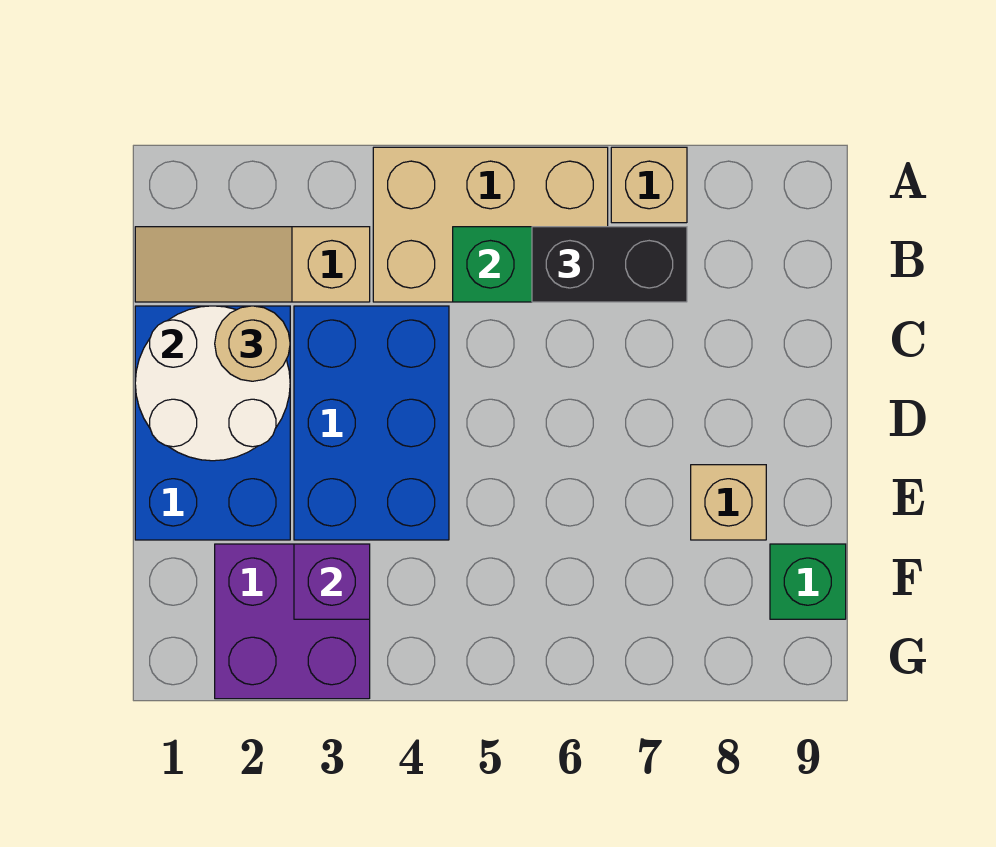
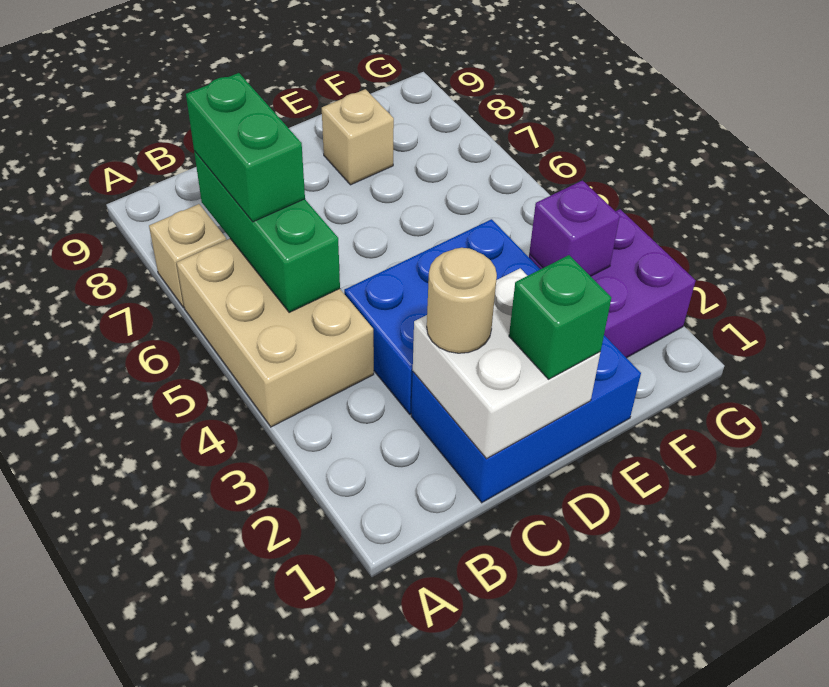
tan 1x3 slope [135,227,370,302] -> none
black 1x2 brick [532,227,687,302] -> green 1x2 brick [186,73,305,222]
white 2x2 round brick [135,306,290,461] -> white 2x2 brick [413,268,600,459]
green 1x1 brick [770,544,846,619] -> green 1x1 brick moved to [509,255,611,379]

